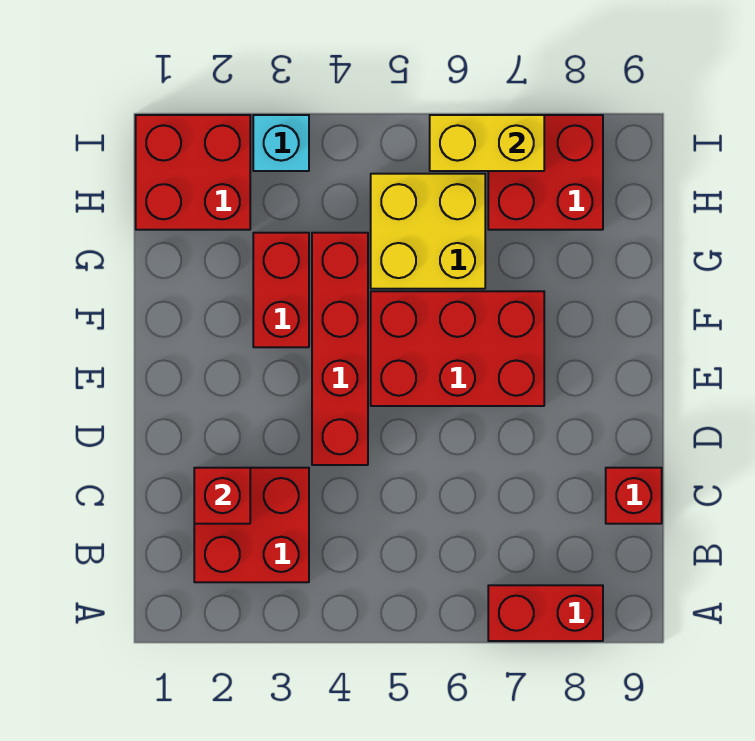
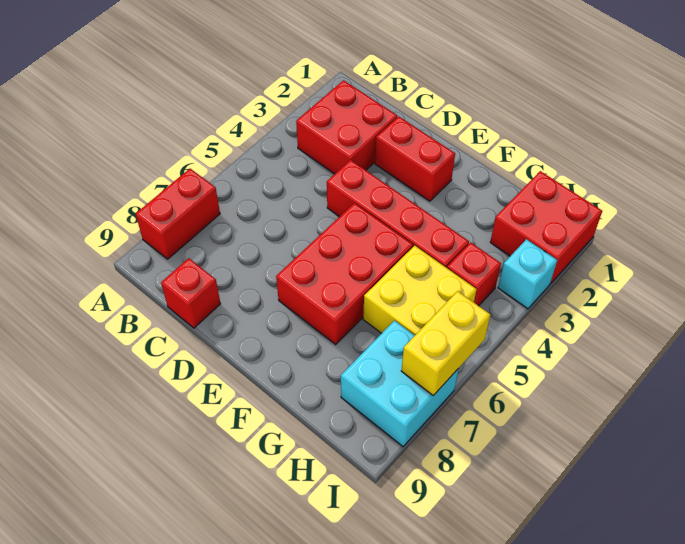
red 1x1 brick [194,468,250,524] -> red 1x1 brick moved to [447,242,501,306]
red 1x2 brick [253,233,309,347] -> red 1x2 brick moved to [375,116,455,201]
red 2x2 brick [488,115,603,230] -> cyan 2x2 brick [341,321,459,447]

